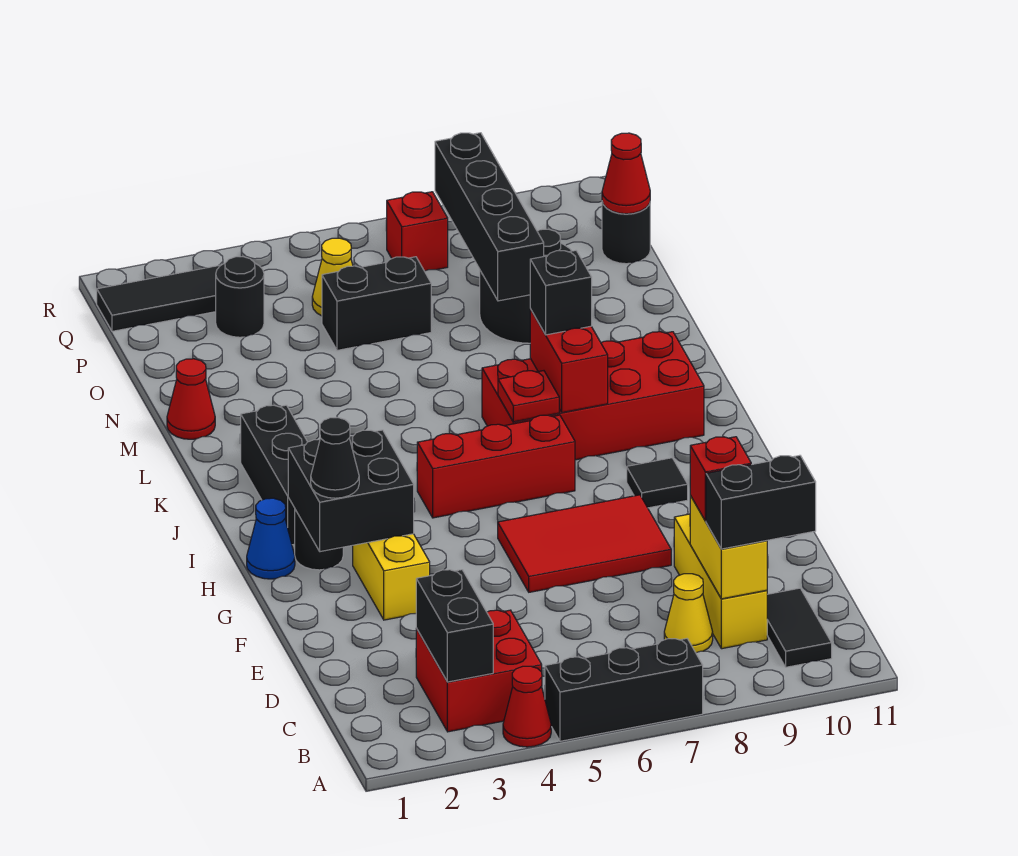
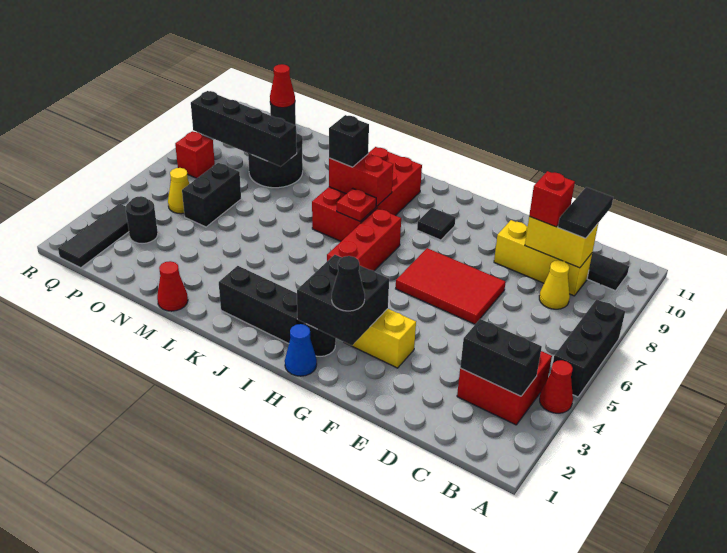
black 1x2 brick [706,455,816,549] -> black 1x2 tile [558,187,613,238]
red 2x3 tile [498,495,671,592] -> red 2x3 tile turned to [396,248,506,324]

